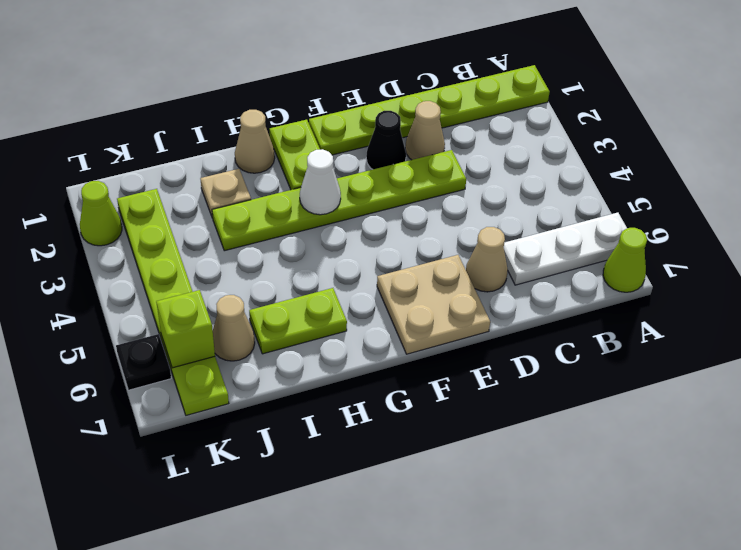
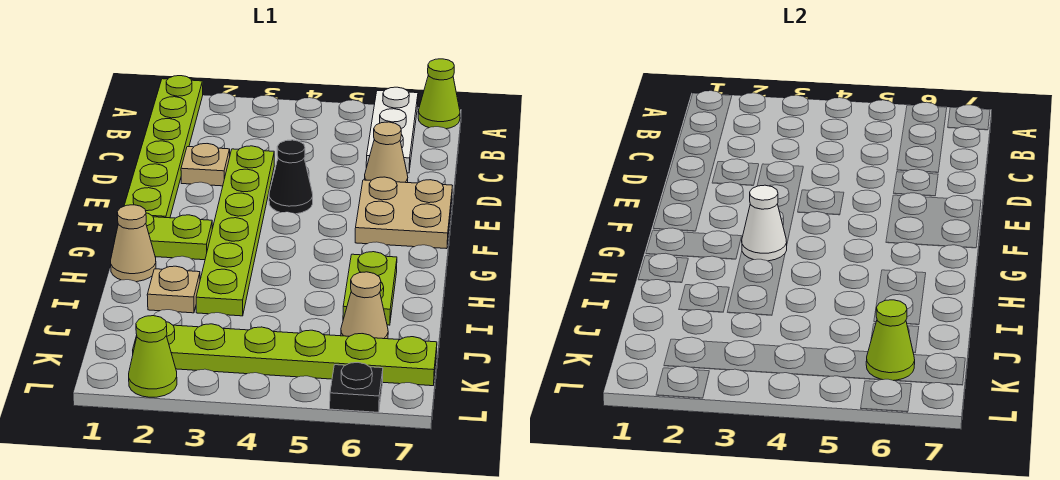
tan 1x1 cone [405,101,445,160] -> tan 1x1 plate [181,144,230,186]
black 1x1 cone [366,111,406,170] -> black 1x1 cone moved to [269,140,313,214]
lime 1x1 brick [156,290,215,368] -> lime 1x1 cone [866,300,915,381]

